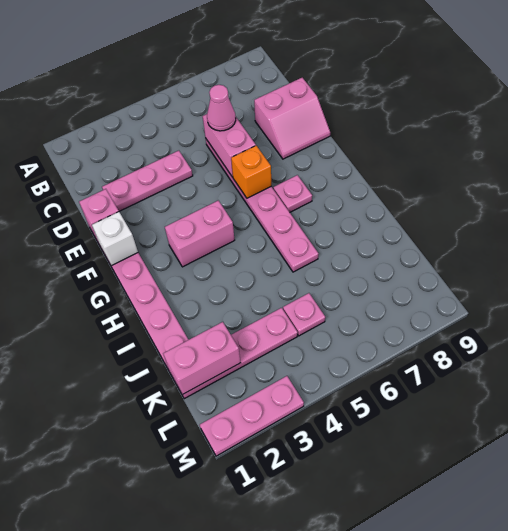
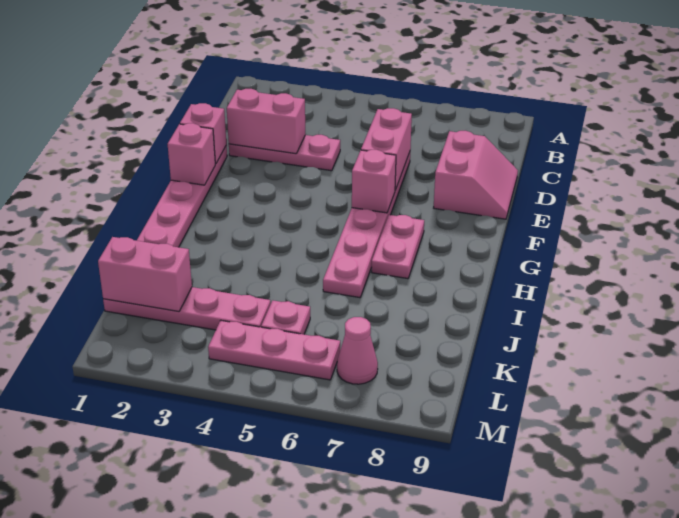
pink 1x1 cone [207,85,236,131] -> pink 1x1 cone moved to [337,317,378,384]
pink 2x2 slope [254,78,330,159] -> pink 2x2 slope turned to [434,131,518,219]
white 1x1 brick [92,212,138,265] -> pink 1x1 brick [168,123,215,185]
orange 1x1 brick [231,146,271,198] -> pink 1x1 brick [352,150,396,213]
pink 1x2 brick [165,200,235,267] -> pink 1x2 brick moved to [227,89,306,154]
pink 1x1 plate [273,175,312,212] -> pink 1x2 plate [372,215,424,279]
pink 1x3 plate [200,376,304,456] -> pink 1x3 plate moved to [208,321,340,380]

